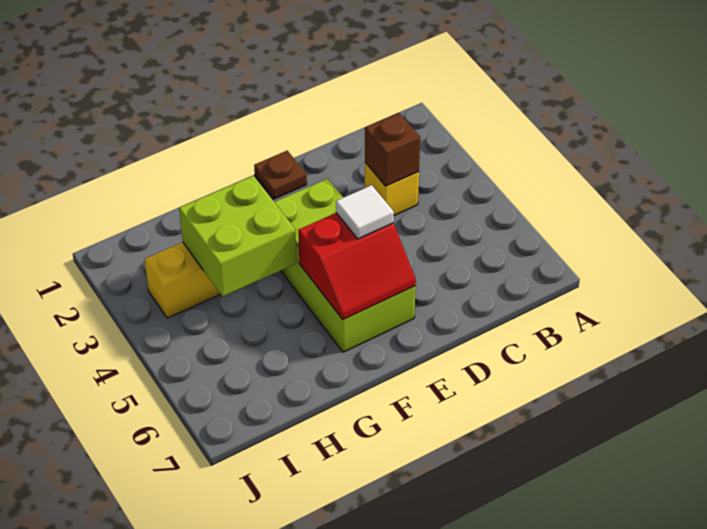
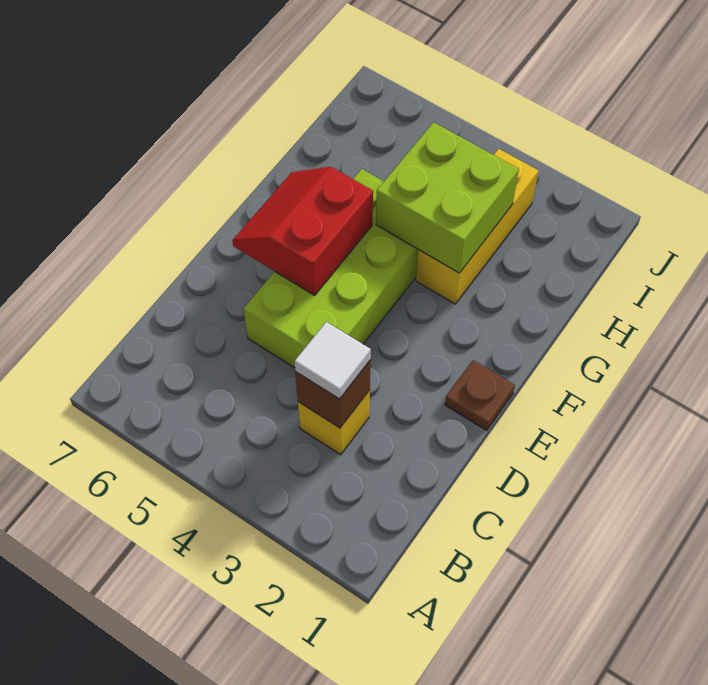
lime 2x4 brick [275,179,416,352] -> lime 2x4 brick turned to [243,169,418,368]
white 1x1 tile [336,185,394,239] -> white 1x1 tile moved to [294,322,371,399]

